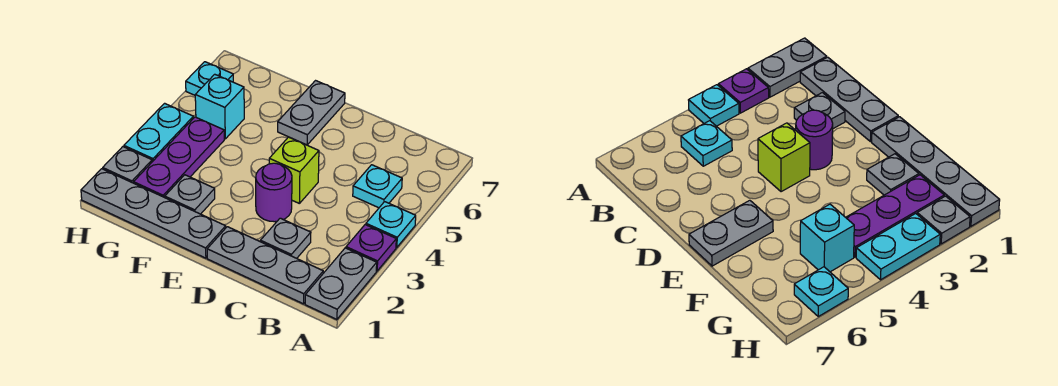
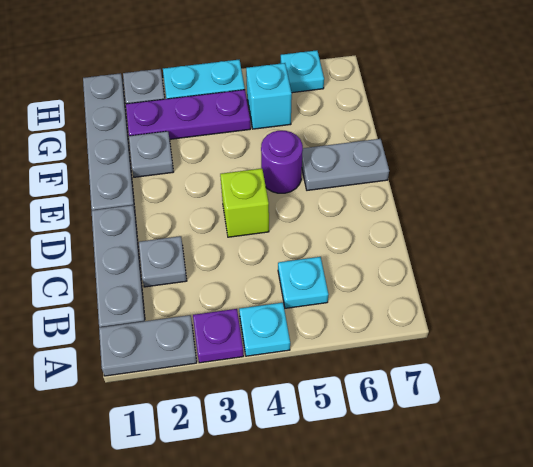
purple 1x1 round brick [256,163,292,222] -> purple 1x1 round brick moved to [261,131,303,193]

